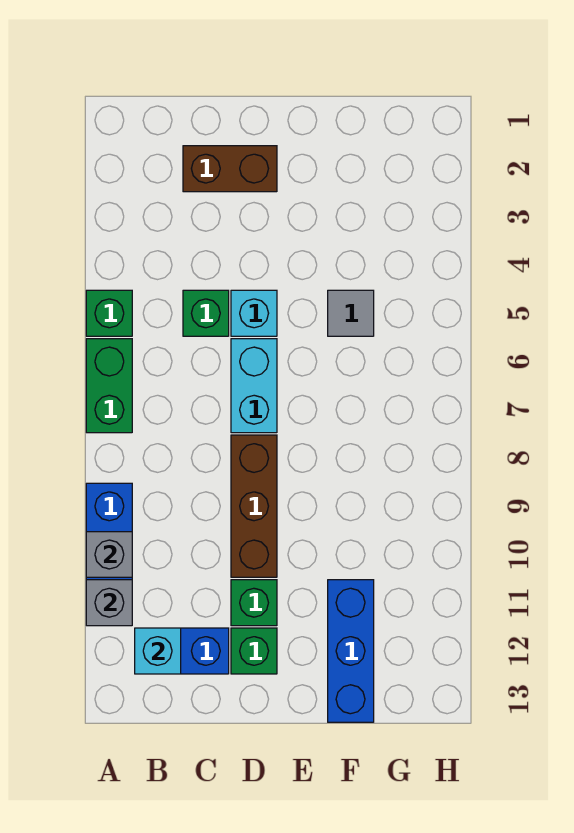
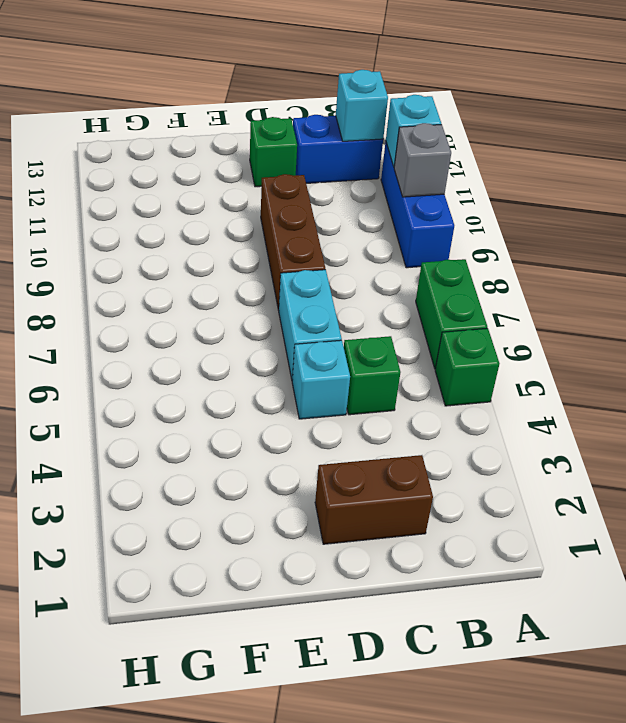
grey 1x1 brick [86,580,132,626] -> cyan 1x1 brick [386,95,441,167]
green 1x1 brick [231,580,277,626] -> none
grey 1x1 tile [328,290,374,336] -> none
blue 1x3 brick [328,580,374,722] -> none

